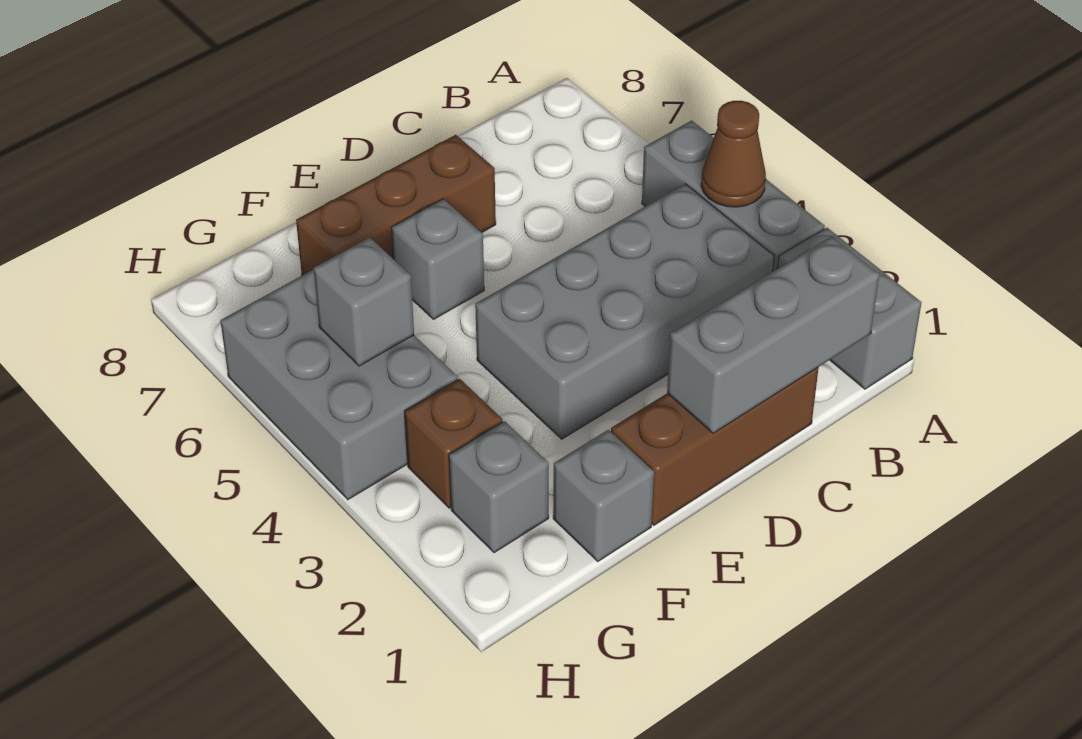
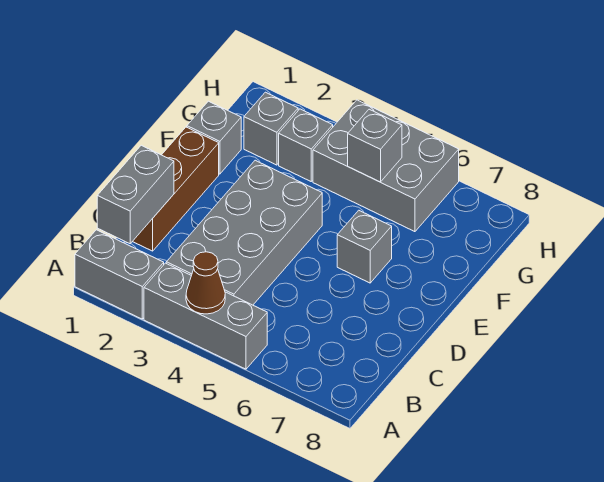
grey 1x3 brick [667,236,879,433] -> grey 1x2 brick [97,145,174,244]
brown 1x3 brick [296,135,496,275] -> none
brown 1x1 brick [404,379,503,508] -> grey 1x1 brick [279,109,333,181]

